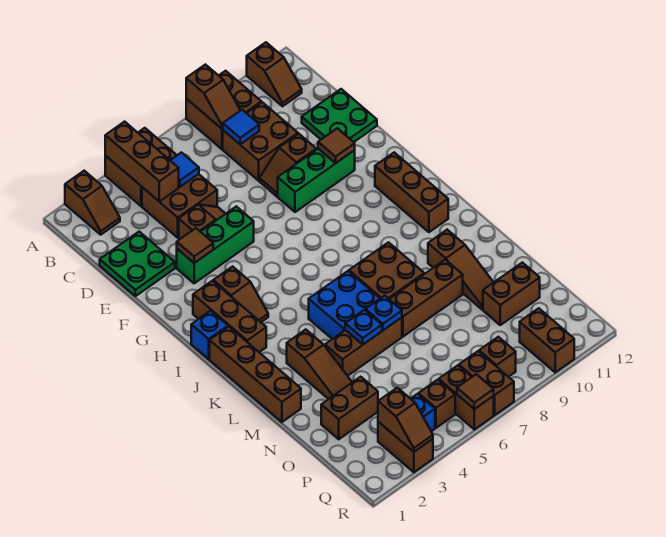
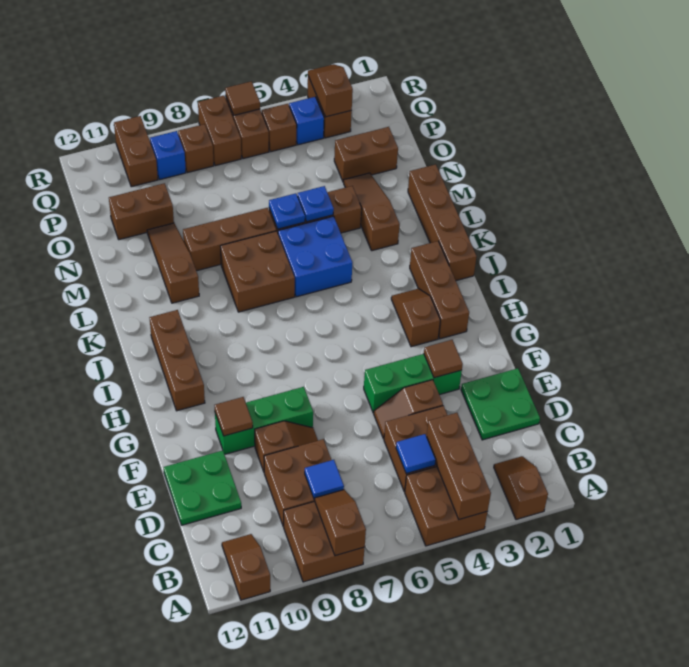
blue 1x1 brick [191,311,228,359] -> blue 1x1 brick moved to [150,131,186,180]

